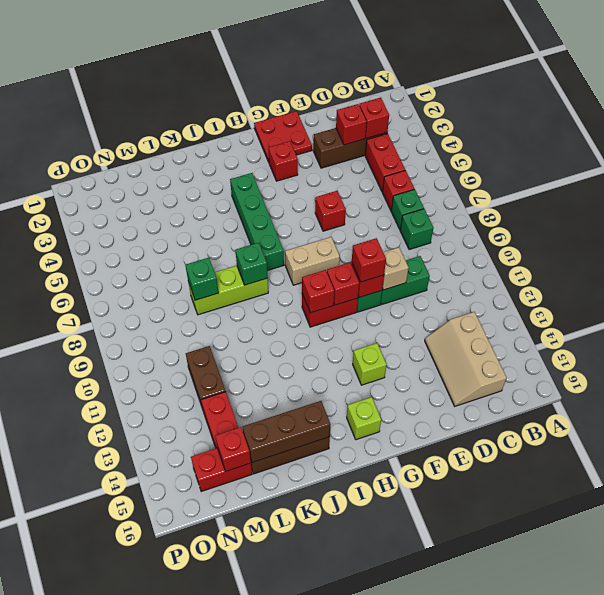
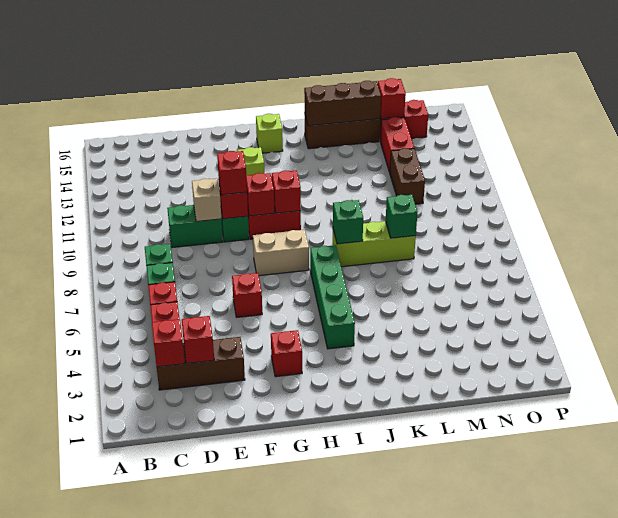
tan 2x3 slope [425,312,507,406] -> none
red 2x2 plate [254,111,312,162] -> none

